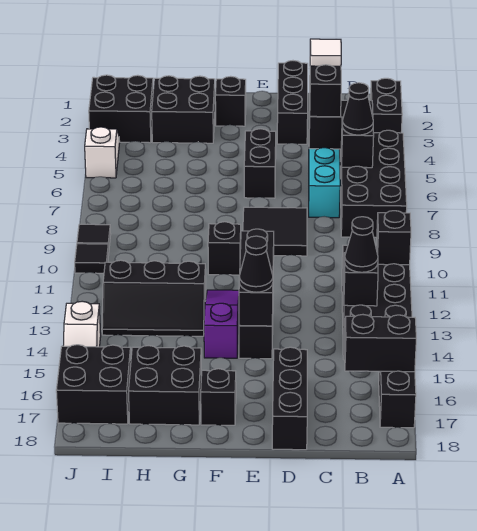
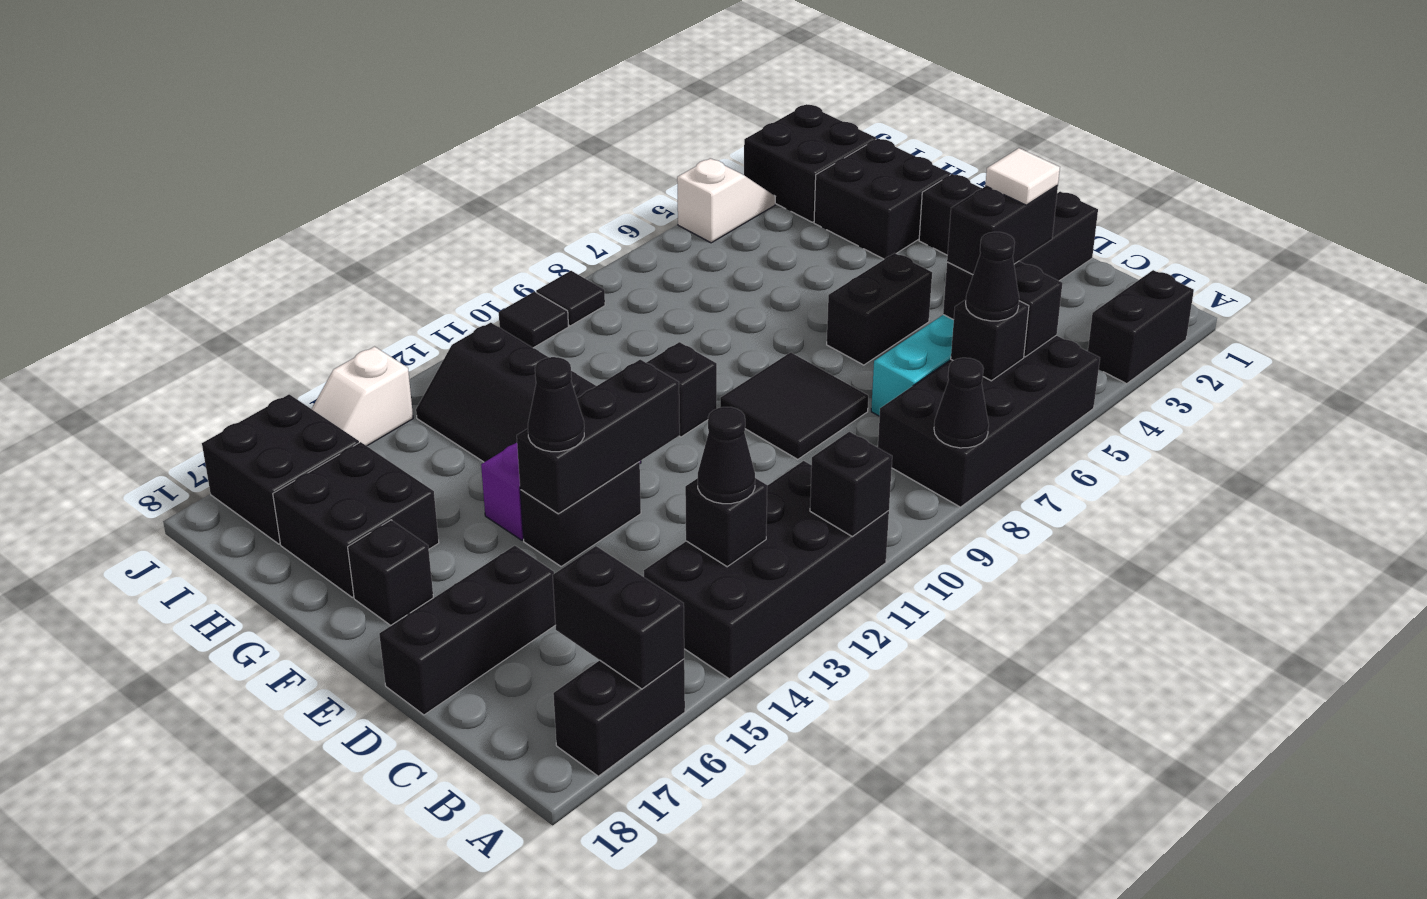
none -> black 1x1 cone [934,358,989,448]

